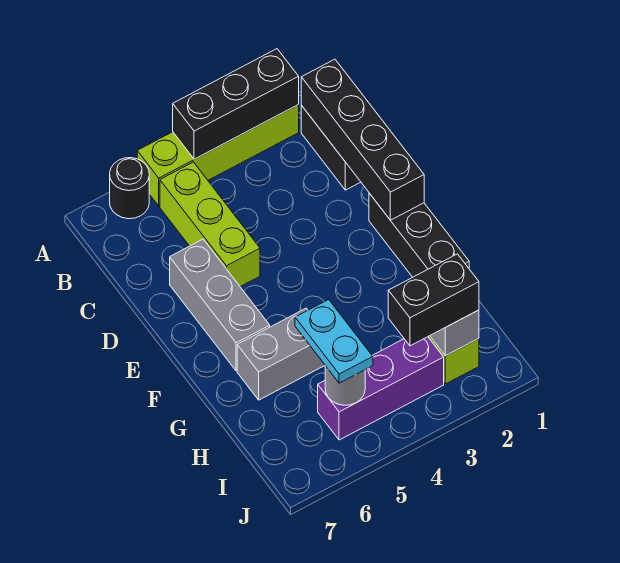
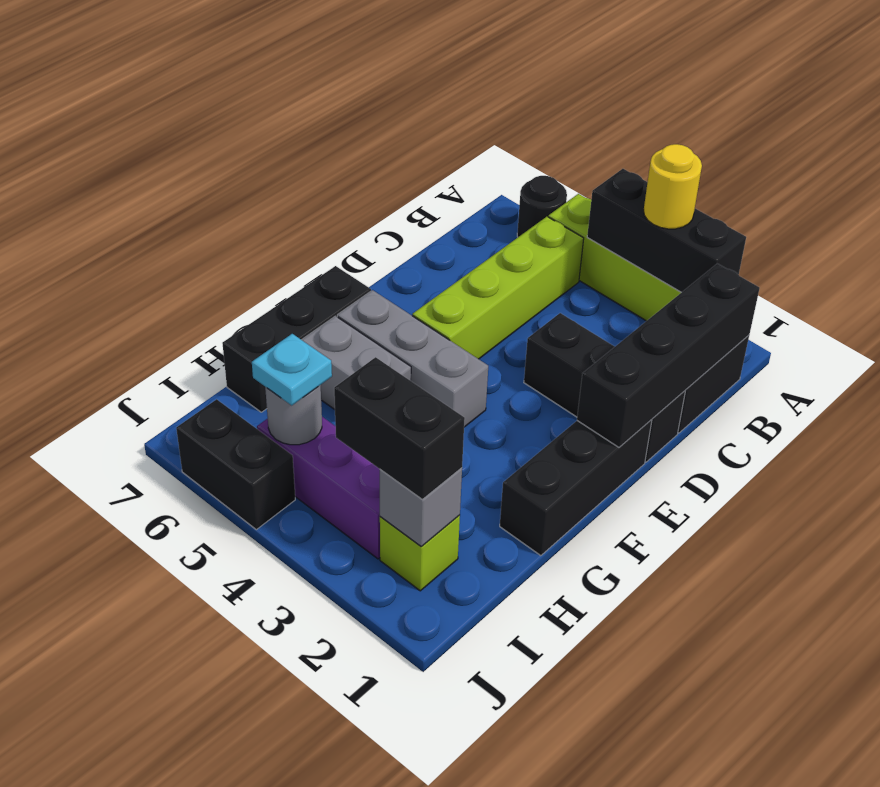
none -> yellow 1x1 round brick [644,144,702,229]
lime 1x3 brick [160,162,260,287] -> lime 1x4 brick [412,217,584,359]
none -> black 1x3 brick [524,313,685,462]
grey 1x3 brick [170,239,270,371] -> grey 1x3 brick turned to [337,290,488,427]
none -> black 1x3 brick [222,266,371,412]
cyan 1x2 plate [295,300,373,383] -> cyan 1x1 plate [252,334,332,405]
none -> black 1x2 brick [176,399,295,530]

